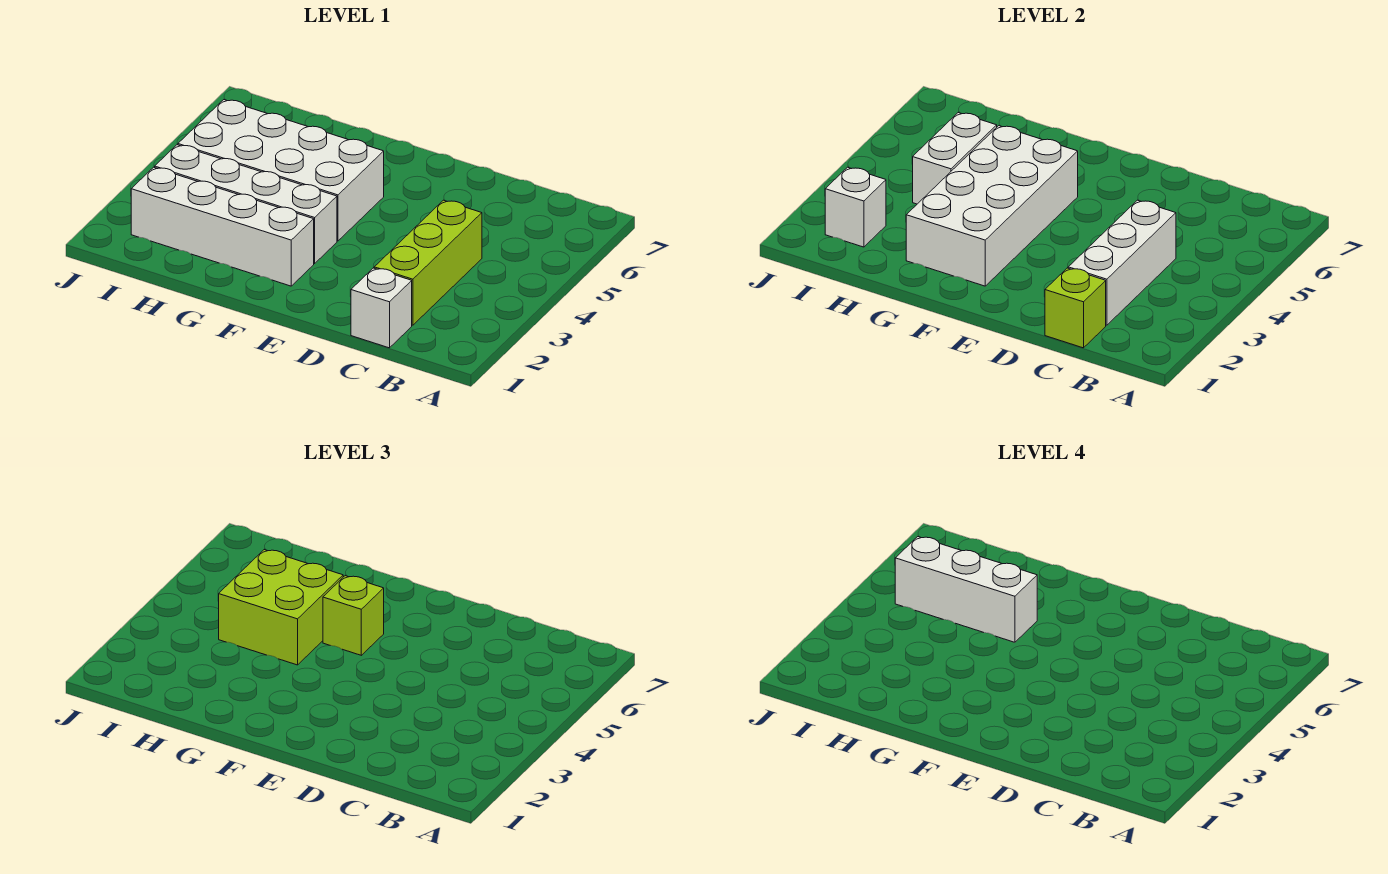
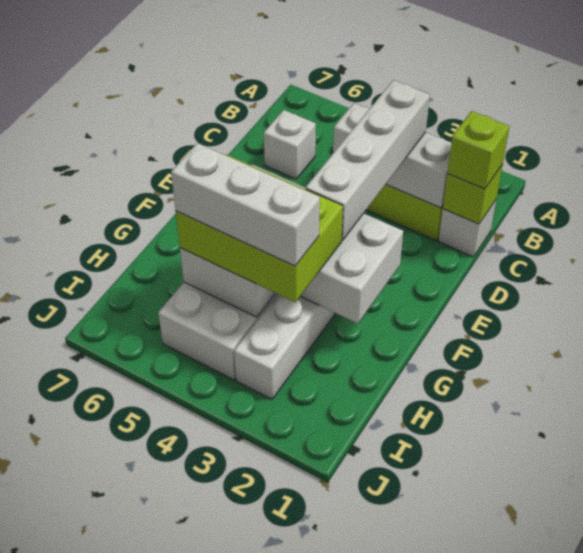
white 1x4 brick [131,167,314,286] -> white 1x4 brick moved to [306,80,430,241]
lime 1x1 brick [323,576,384,655] -> lime 1x1 brick moved to [447,111,510,189]
lime 2x2 brick [219,549,343,665] -> lime 2x3 brick [176,154,343,302]
white 1x3 brick [895,537,1037,642] -> white 1x3 brick turned to [171,143,320,266]
white 1x1 brick [825,167,886,247] -> white 1x1 brick moved to [264,110,316,179]

